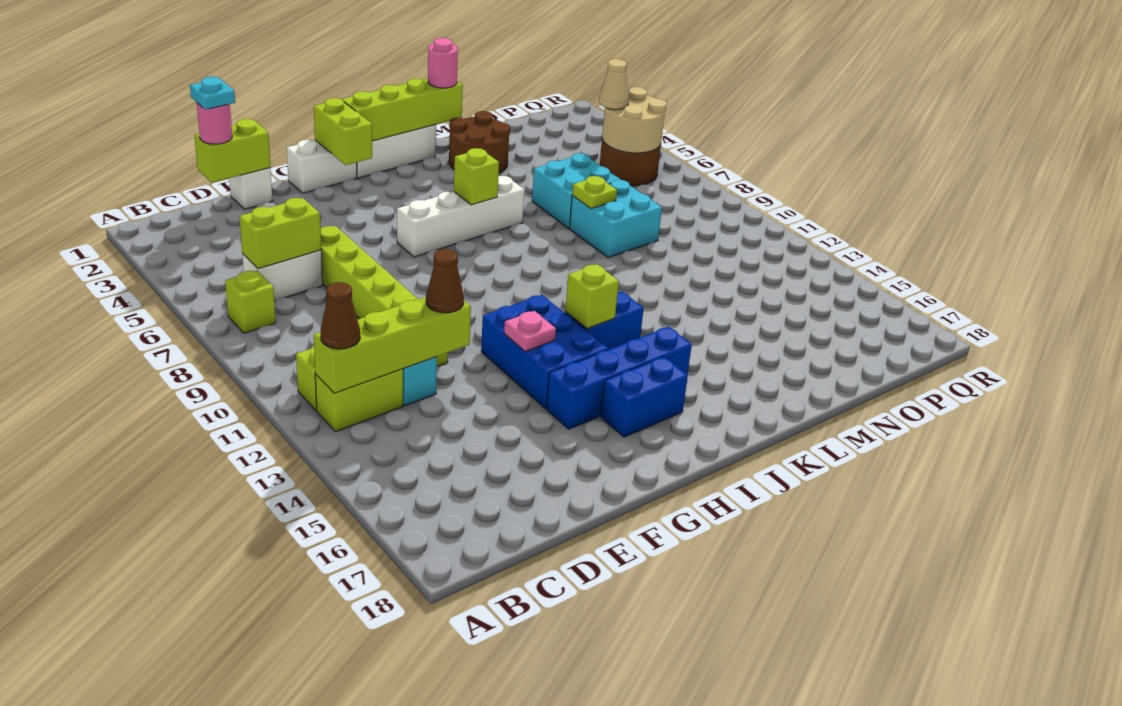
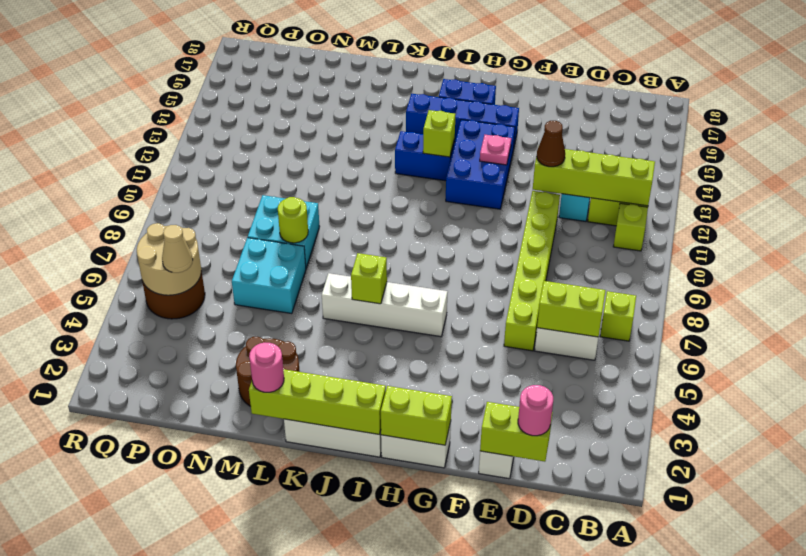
brown 1x1 cone [321,282,360,349] -> none
cyan 1x1 plate [190,77,235,110] -> none
lime 1x2 brick [314,98,372,165] -> lime 1x2 brick turned to [381,386,452,445]
lime 1x1 plate [572,176,617,209] -> lime 1x1 round brick [278,197,308,243]

